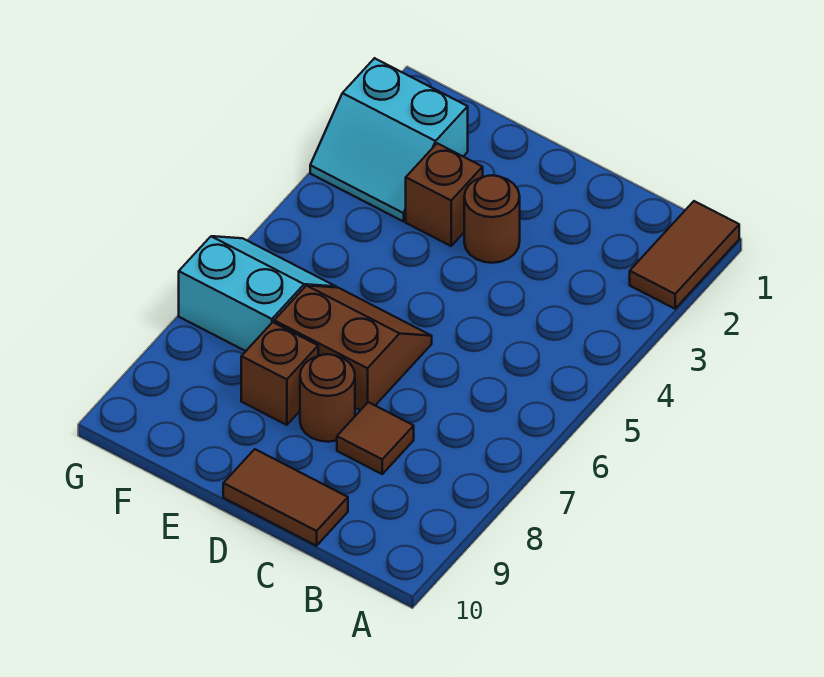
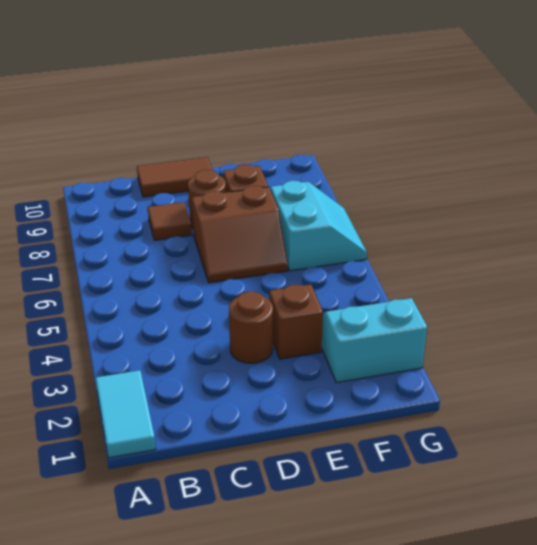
brown 1x2 tile [630,201,739,309] -> cyan 1x2 tile [96,370,156,458]
cyan 2x2 slope [179,236,336,351] -> cyan 2x2 slope turned to [271,181,367,271]

